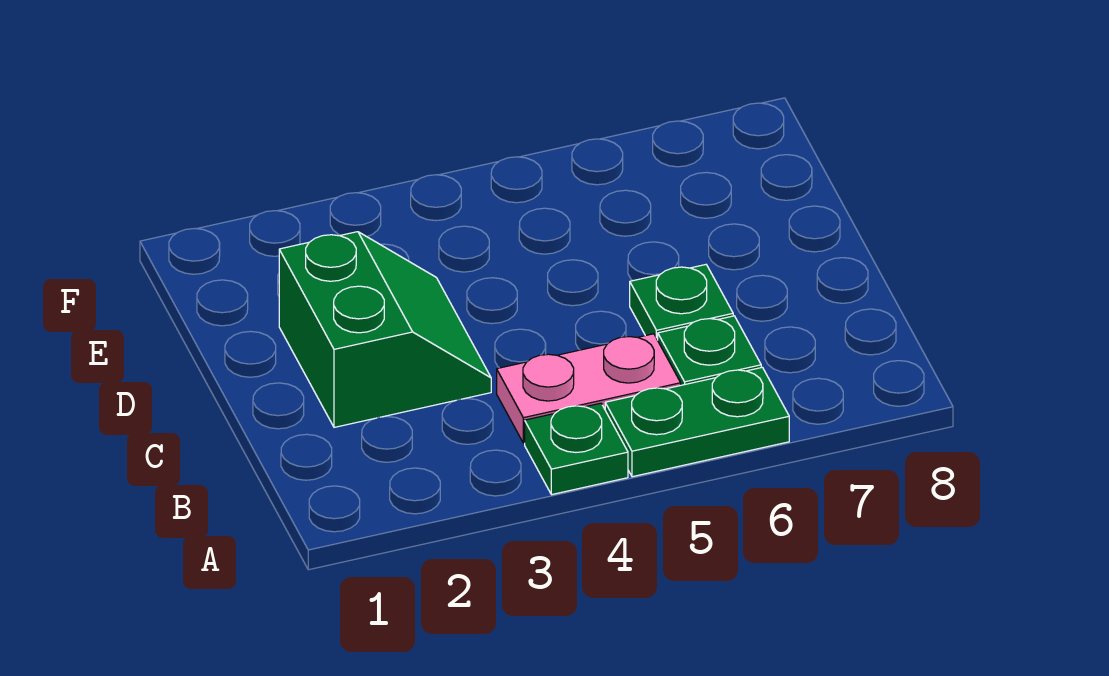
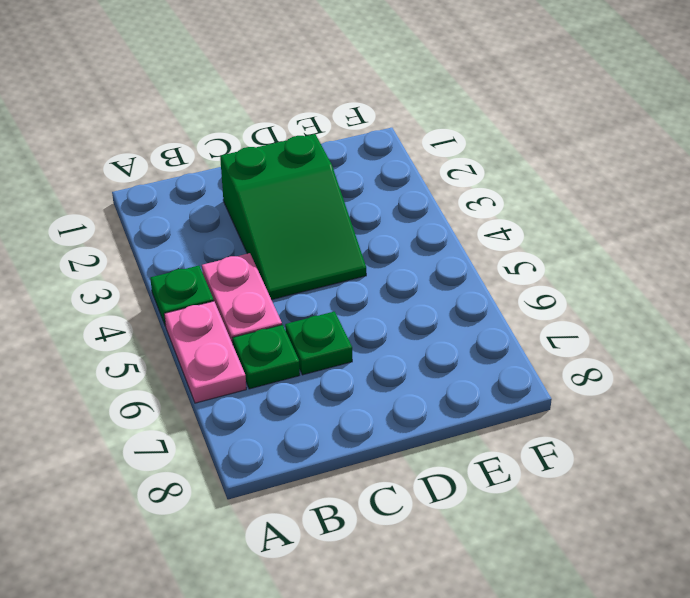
green 1x2 plate [605,367,789,477] -> pink 1x2 plate [164,301,246,403]
green 2x2 slope [279,232,491,427] -> green 2x3 slope [220,134,366,300]

